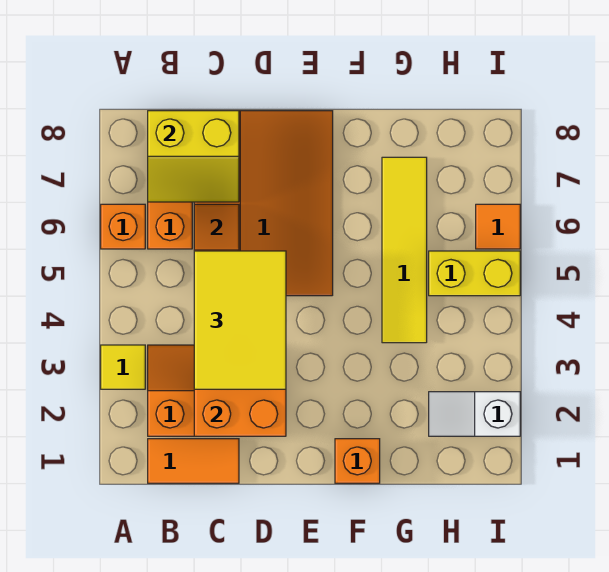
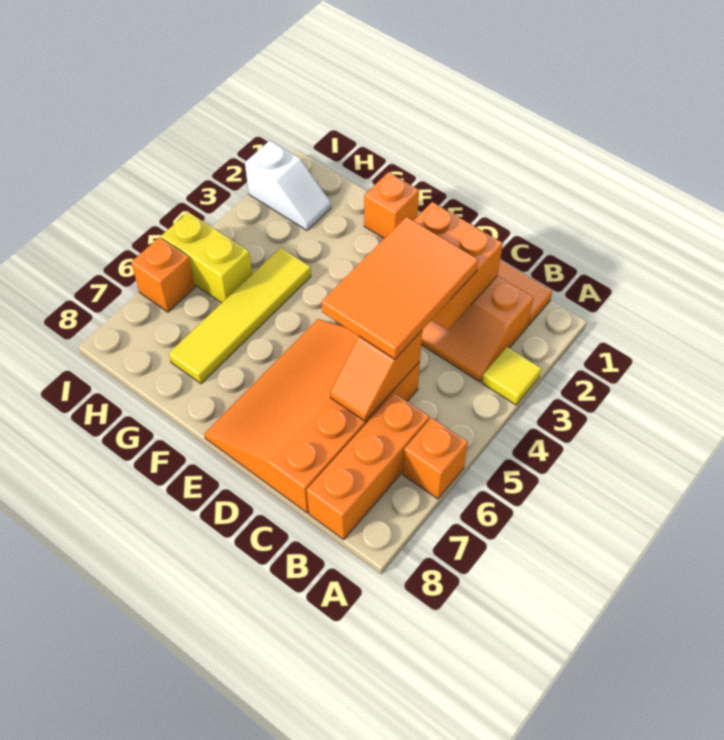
yellow 2x2 slope [148,111,239,202] -> none
yellow 2x3 tile [194,251,286,389] -> orange 2x3 tile [322,217,478,359]
orange 1x1 tile [476,204,520,249] -> orange 1x1 brick [131,237,195,312]

